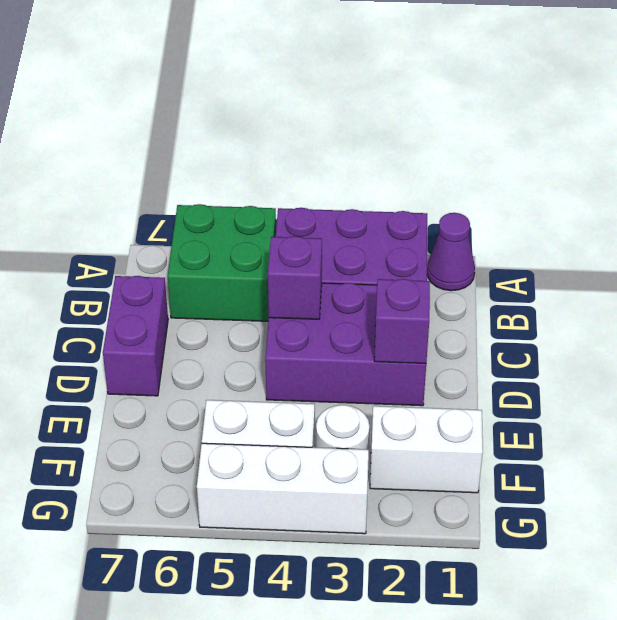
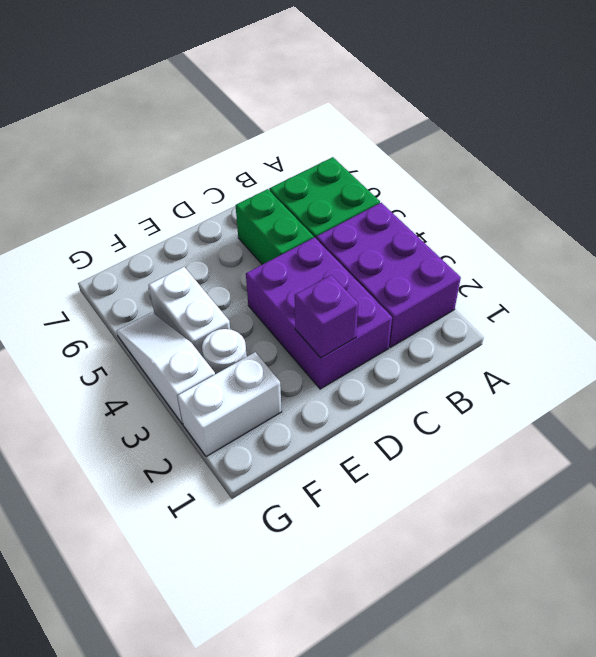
purple 1x1 cone [427,213,475,291] -> none
purple 1x1 brick [268,236,322,319] -> none
none -> green 1x2 brick [236,189,314,265]
purple 1x2 brick [103,276,168,396] -> none
white 1x2 brick [370,406,483,493] -> white 1x2 brick turned to [177,352,282,457]
white 1x3 brick [197,443,369,534] -> white 1x3 slope [117,312,215,424]

